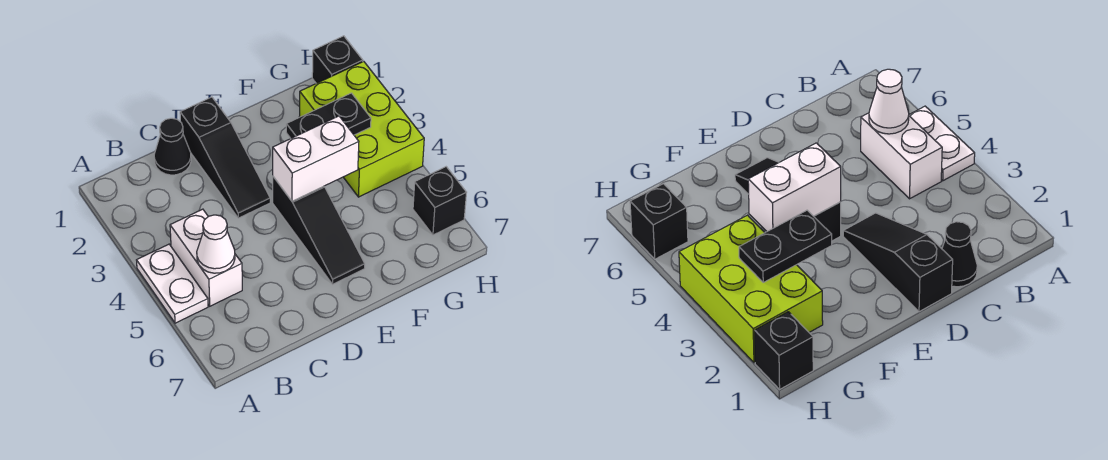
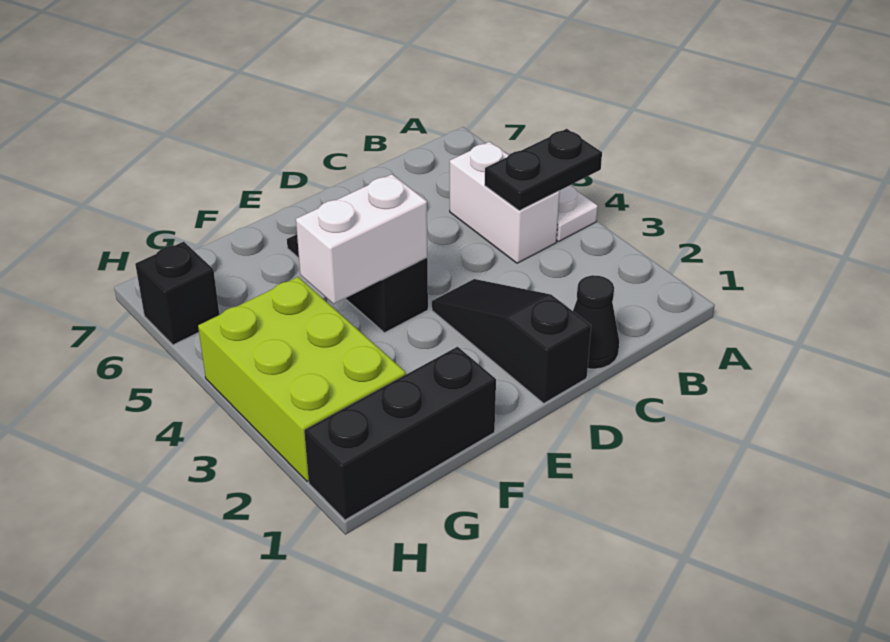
white 1x1 cone [197,215,235,273] -> none
black 1x2 plate [286,93,371,138] -> black 1x2 plate moved to [485,129,602,211]
black 1x1 brick [312,36,363,83] -> black 1x3 brick [304,347,496,520]

